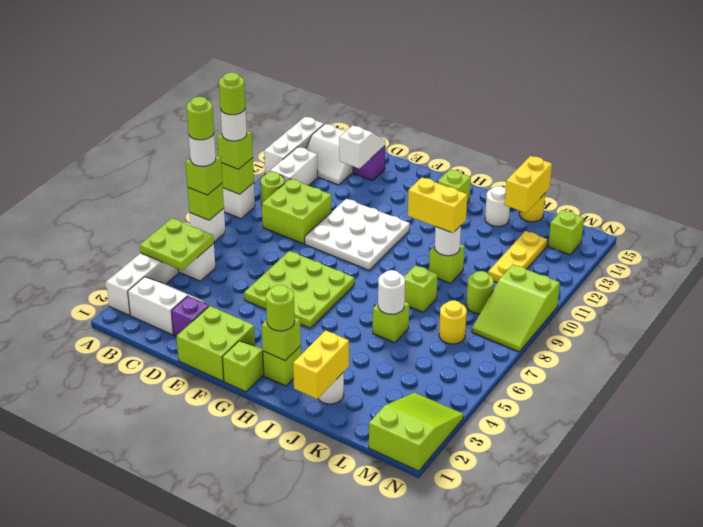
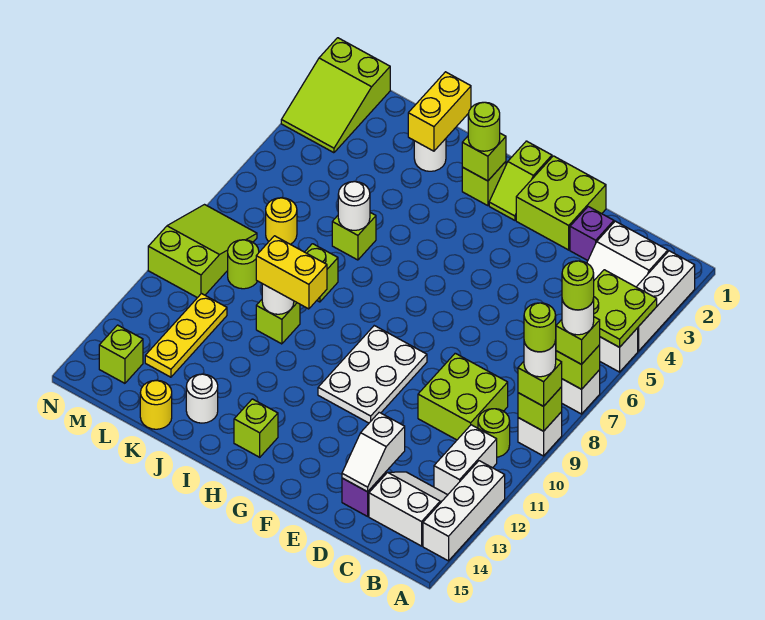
lime 3x3 plate [244,251,354,328] -> none
white 3x3 plate [305,199,410,270] -> white 2x3 plate [318,326,427,423]
yellow 1x2 brick [505,156,552,213] -> none

